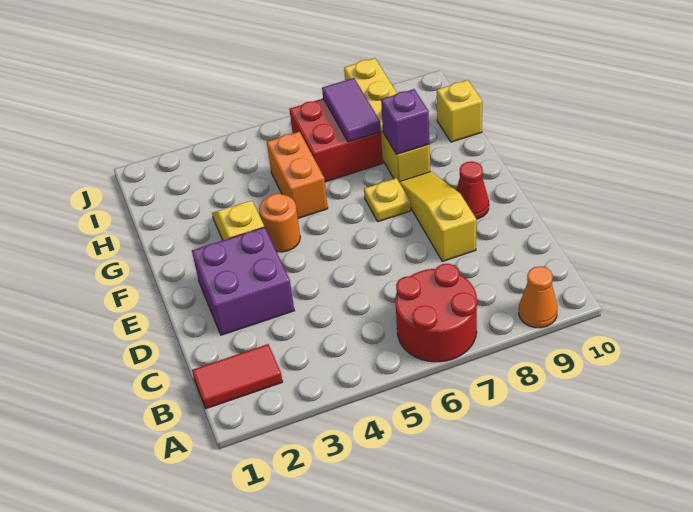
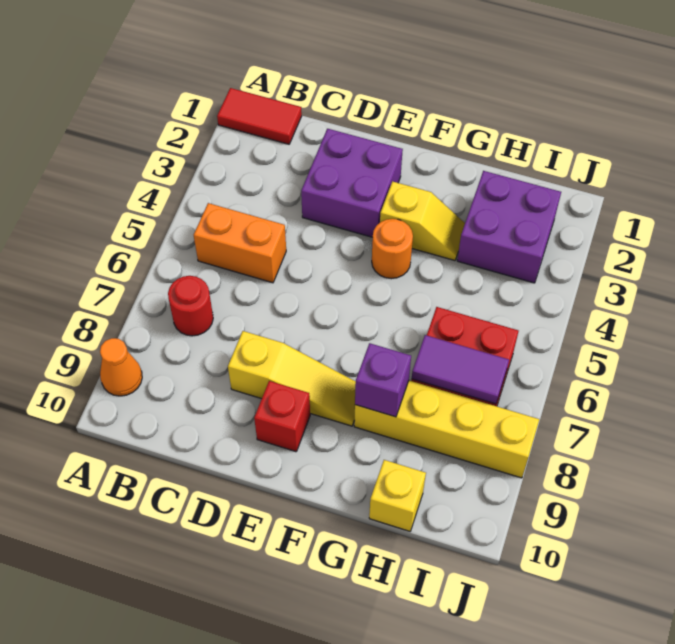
red 2x2 round brick [395,264,477,362] -> red 1x1 round brick [168,276,213,336]
red 1x2 tile [192,344,283,409] -> red 1x2 tile turned to [217,88,302,144]
red 1x1 cone [456,161,489,219] -> red 1x1 brick [254,381,310,452]
yellow 1x1 plate [364,178,411,222] -> none
orange 1x2 brick [267,132,328,218] -> orange 1x2 brick moved to [194,203,286,283]
none -> purple 2x2 brick [457,171,561,283]

